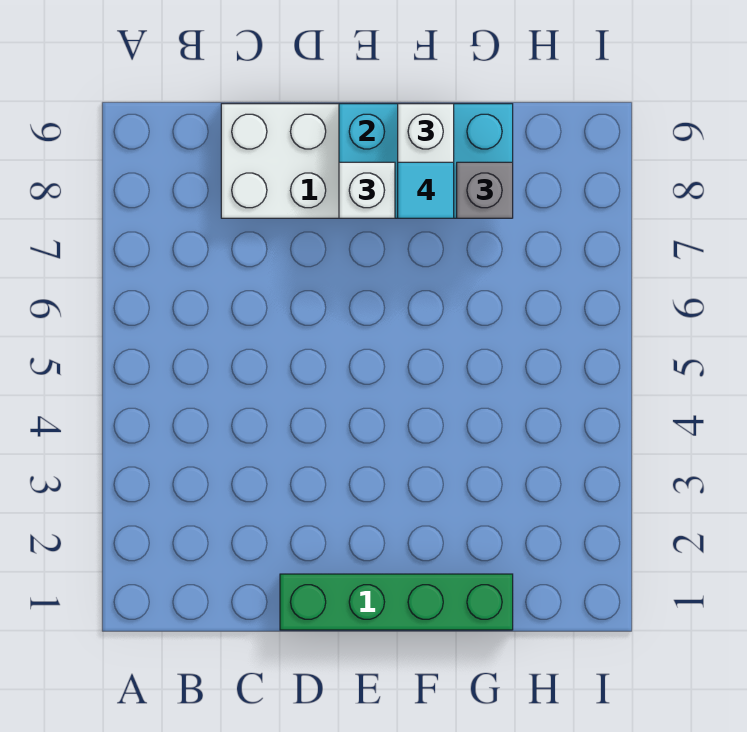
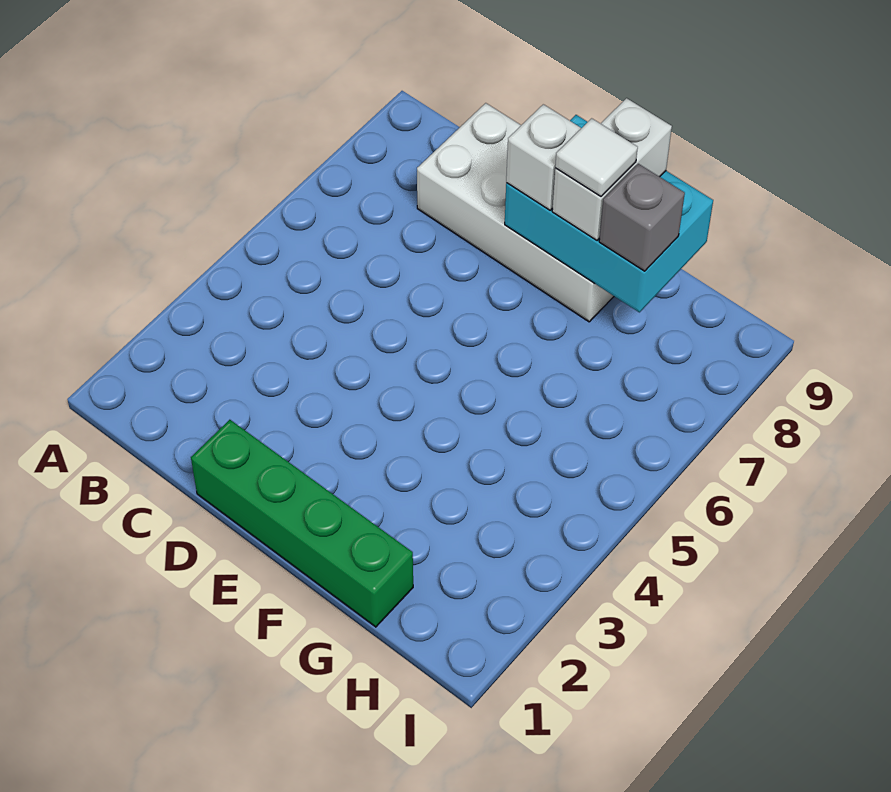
cyan 1x1 tile [398,162,454,218] -> white 1x1 tile [555,118,638,196]

